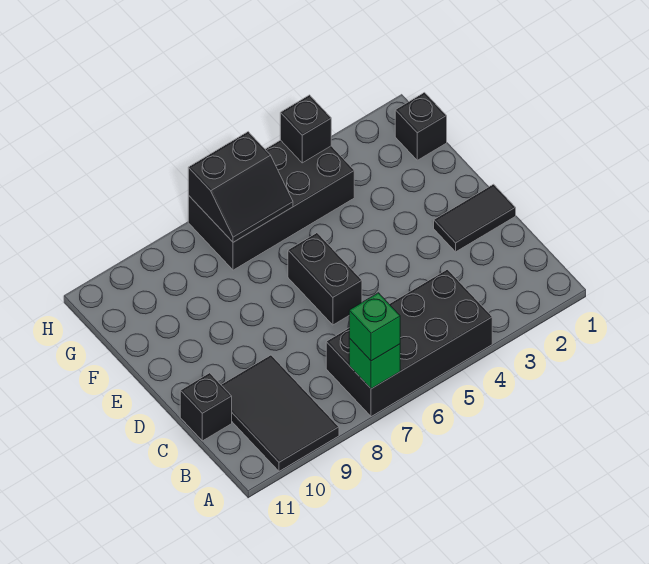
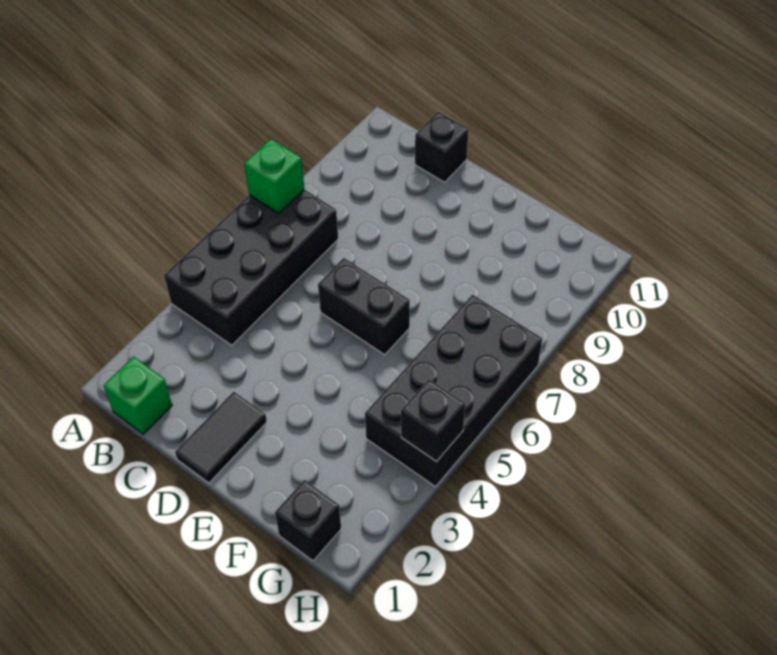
green 1x1 brick [349,293,400,361] -> green 1x1 brick moved to [104,357,172,434]
black 2x3 tile [221,355,339,471] -> none
black 2x2 slope [188,132,293,242] -> none

